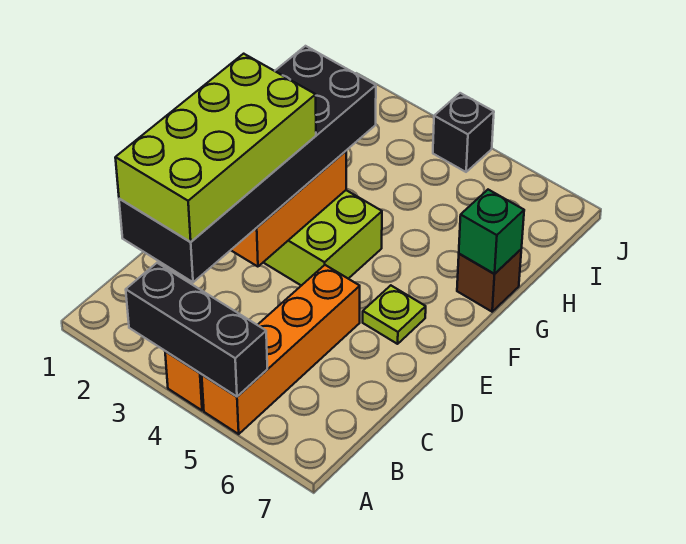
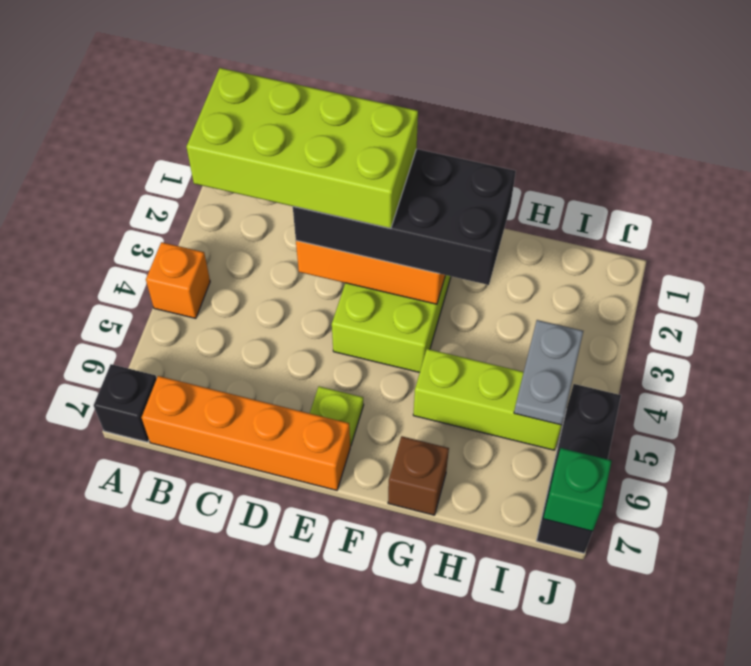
black 1x3 brick [126,263,267,396] -> black 1x3 brick moved to [537,384,621,553]
orange 1x4 brick [202,265,360,434] -> orange 1x4 brick moved to [142,376,350,490]
black 2x6 brick [119,46,376,282] -> black 2x4 brick [293,149,516,285]
none -> lime 1x3 brick [413,349,562,450]
green 1x1 brick [459,190,524,274] -> green 1x1 brick moved to [543,448,612,531]
none -> grey 1x2 plate [514,320,583,425]
black 1x1 brick [433,93,494,172] -> black 1x1 brick moved to [94,364,157,442]

